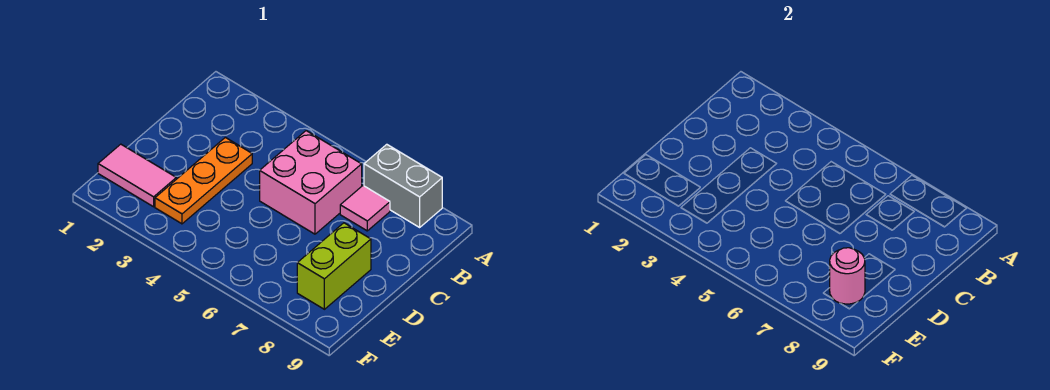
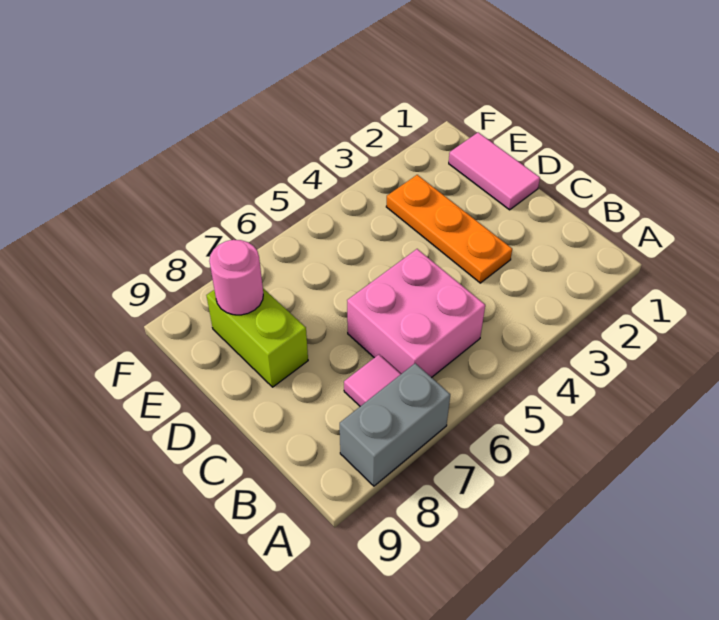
pink 1x2 tile [98,144,176,207] -> pink 1x2 tile turned to [449,132,540,210]

